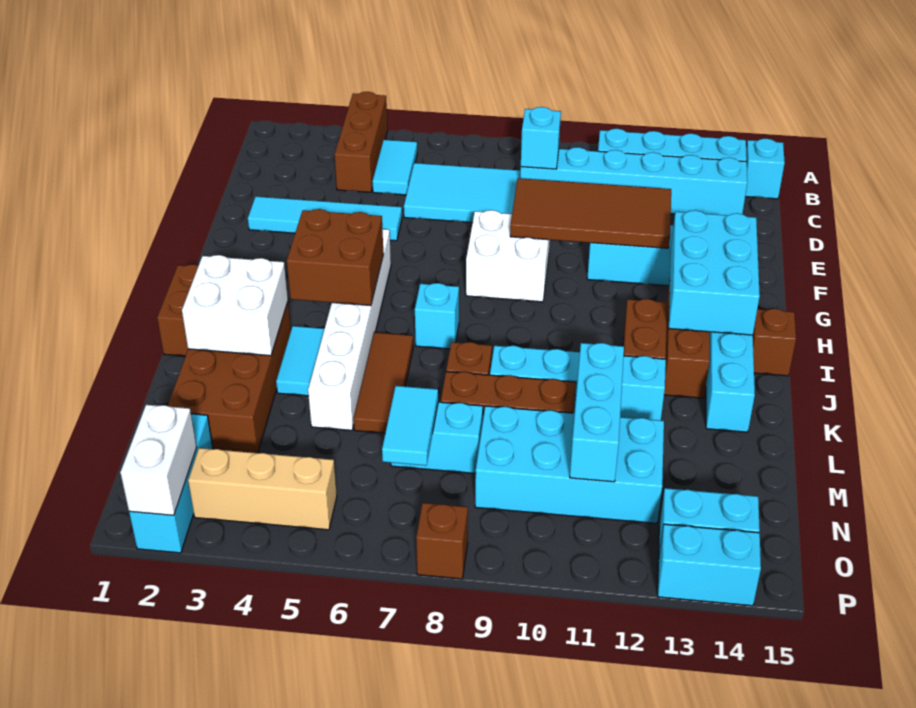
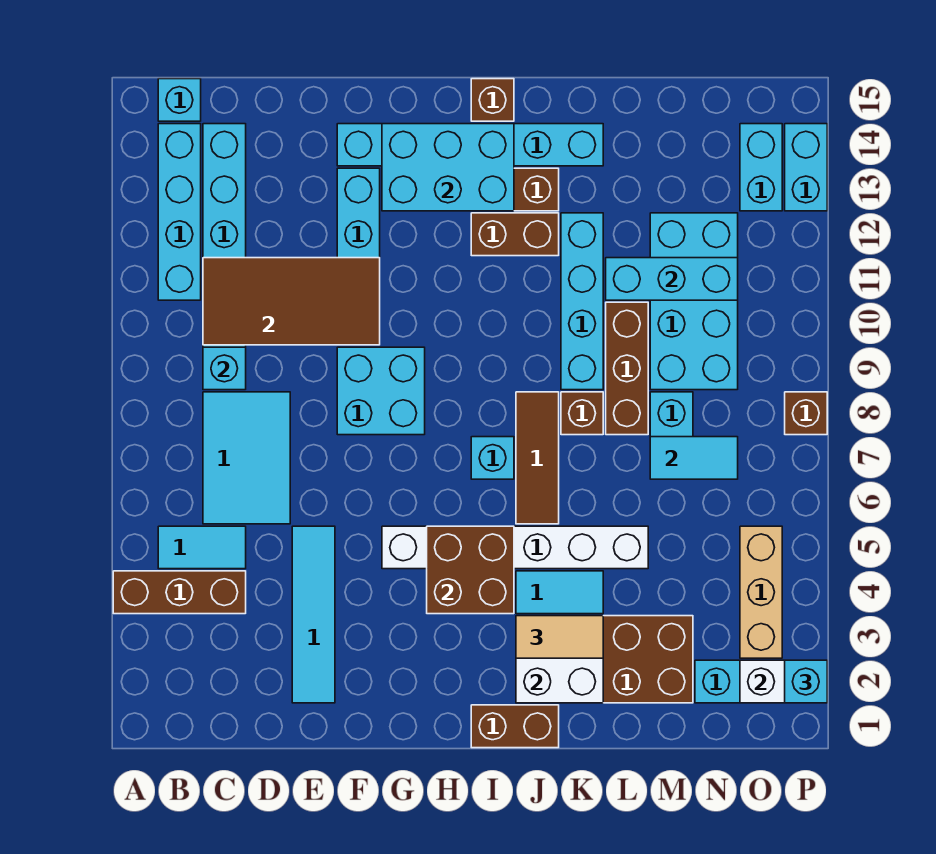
brown 2x4 tile [510,178,671,248] -> brown 2x4 tile turned to [203,258,380,345]
white 2x2 brick [466,210,550,302] -> cyan 2x2 brick [337,347,425,435]
none -> tan 1x2 tile [516,616,603,658]
brown 1x3 tile [354,332,413,433] -> brown 1x3 tile turned to [516,392,559,524]
none -> cyan 1x1 brick [785,660,827,703]

